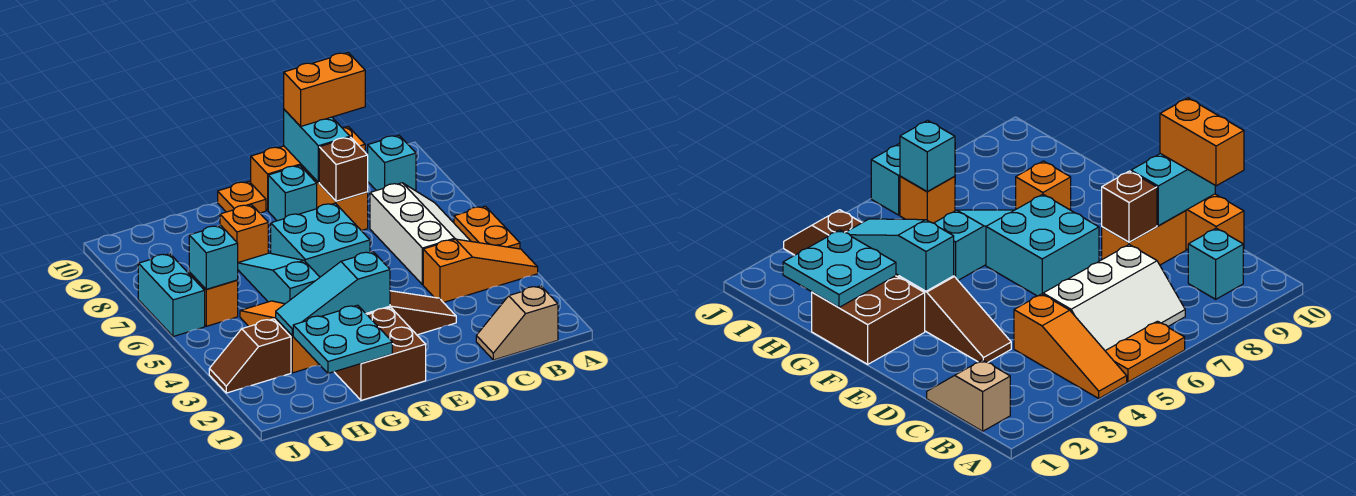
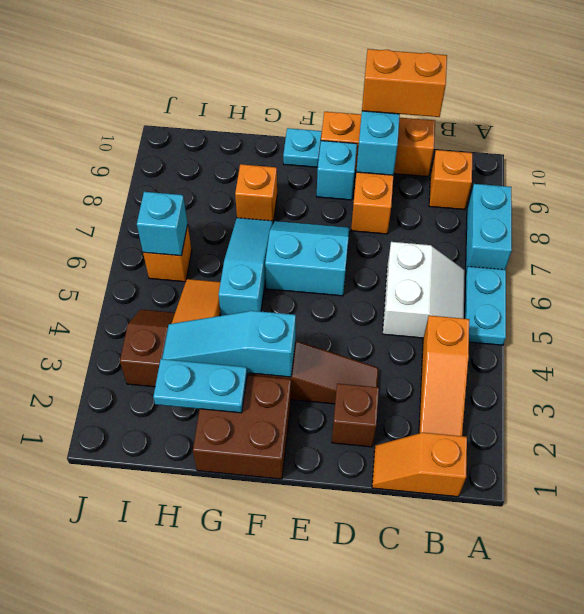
orange 1x3 slope [423,239,538,303] -> orange 1x3 slope turned to [419,316,469,436]
orange 1x2 plate [454,206,520,249] -> cyan 1x2 plate [465,267,506,345]
tan 1x2 slope [476,286,558,360] -> orange 1x2 slope [372,433,467,497]
white 2x3 slope [370,183,470,285] -> white 2x2 slope [383,242,465,338]
cyan 1x1 brick [368,135,416,191] -> orange 1x1 brick [429,150,472,210]
brown 1x1 brick [319,137,368,201] -> brown 1x1 brick moved to [332,384,379,447]
cyan 2x2 brick [271,203,370,277] -> cyan 2x2 slope [265,221,349,296]
orange 1x1 plate [218,182,266,213] -> cyan 1x1 plate [283,128,322,167]
cyan 2x2 plate [293,305,392,374] -> cyan 1x2 plate [153,359,247,413]
brown 1x2 slope [209,319,291,393] -> brown 1x2 slope turned to [120,310,175,387]
cyan 1x2 brick [138,254,205,337] -> cyan 1x2 brick moved to [466,184,512,271]

